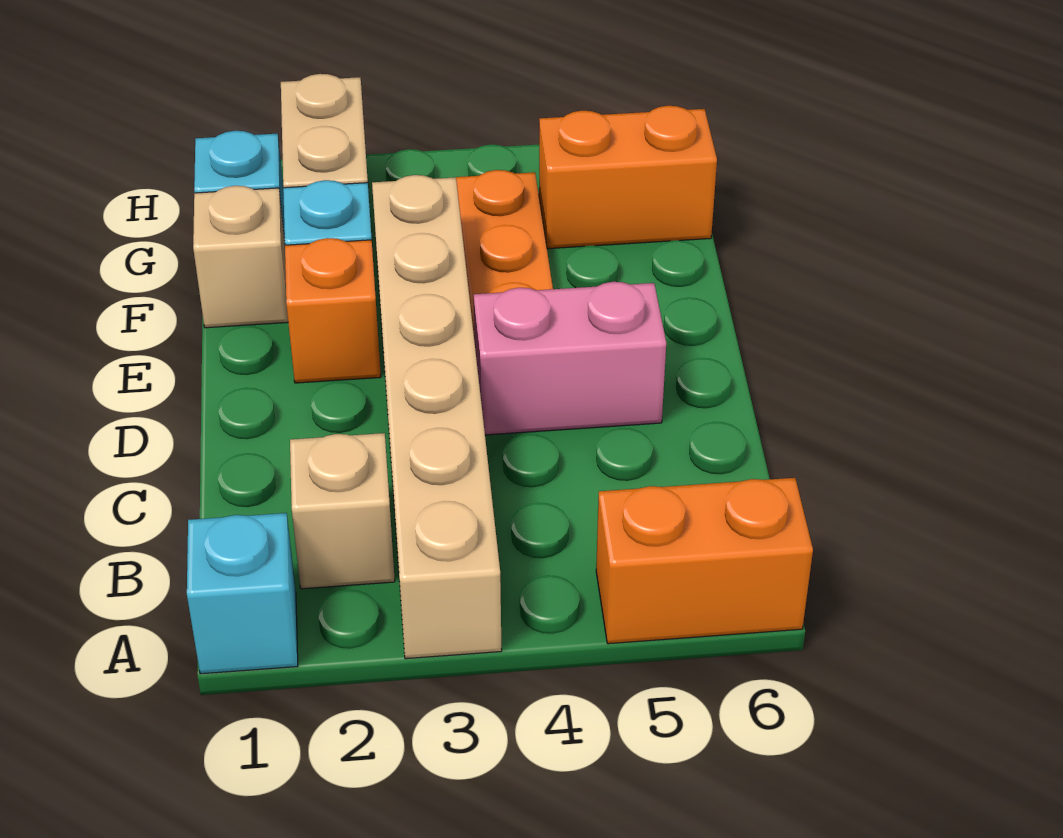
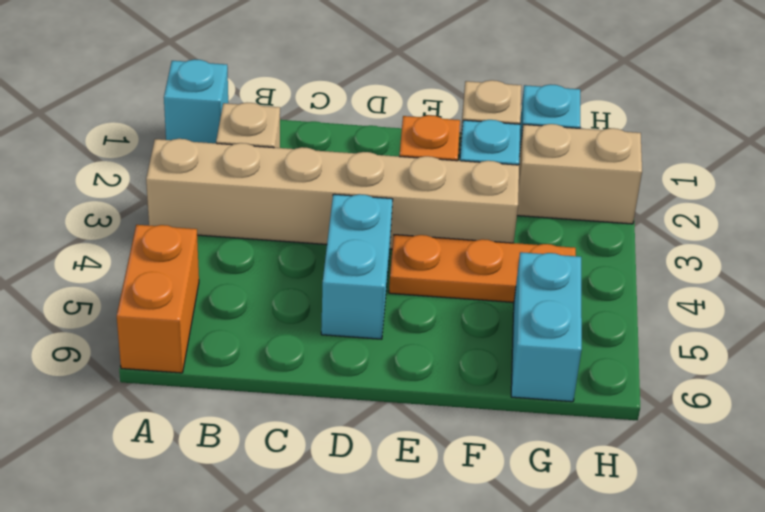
pink 1x2 brick [474,282,666,435] -> cyan 1x2 brick [321,194,393,339]
orange 1x2 brick [539,106,717,249] -> cyan 1x2 brick [511,252,582,402]

